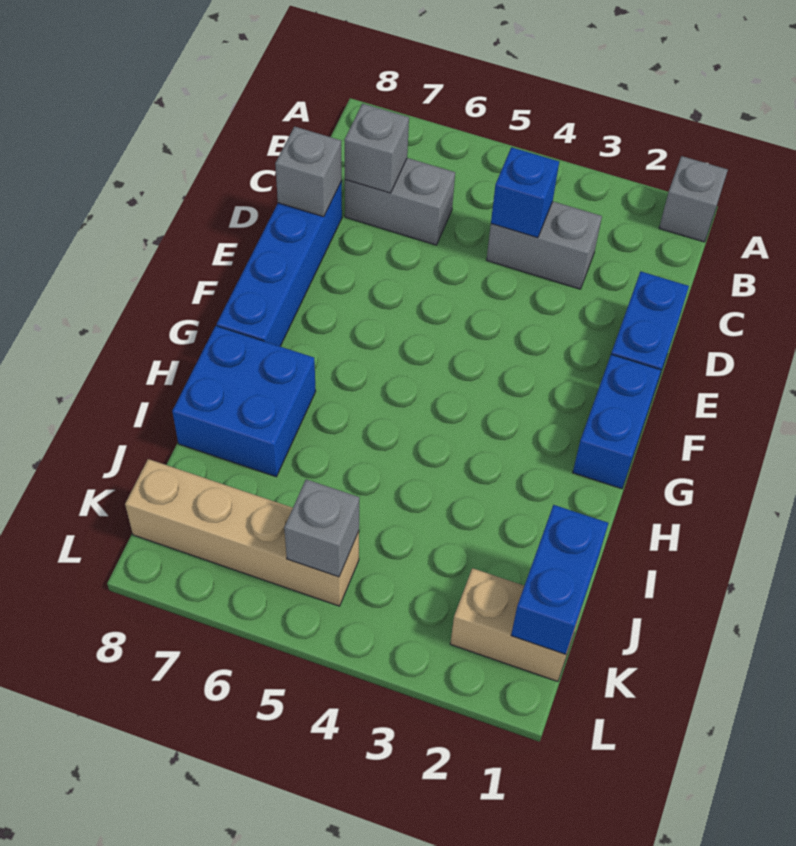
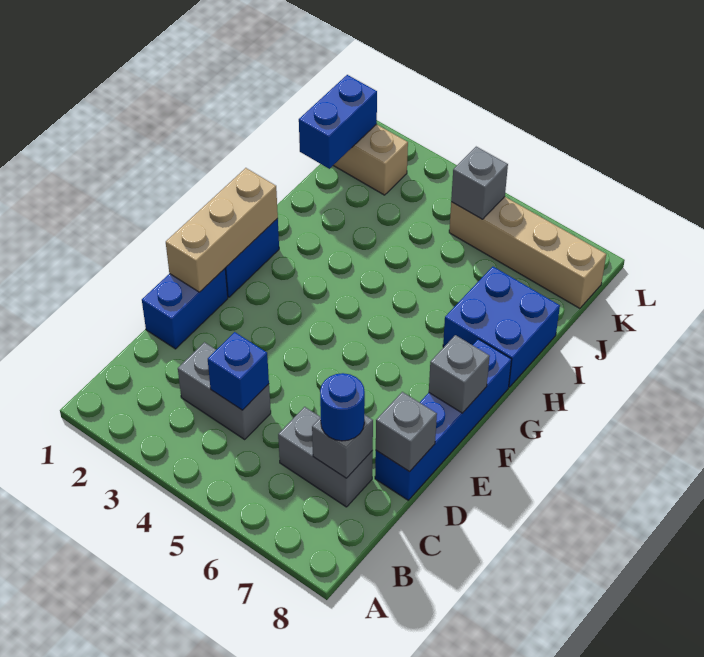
grey 1x1 brick [659,156,728,242] -> grey 1x1 brick moved to [429,335,490,413]
none -> blue 1x1 round brick [320,373,365,441]
none -> tan 1x3 brick [166,168,278,292]

